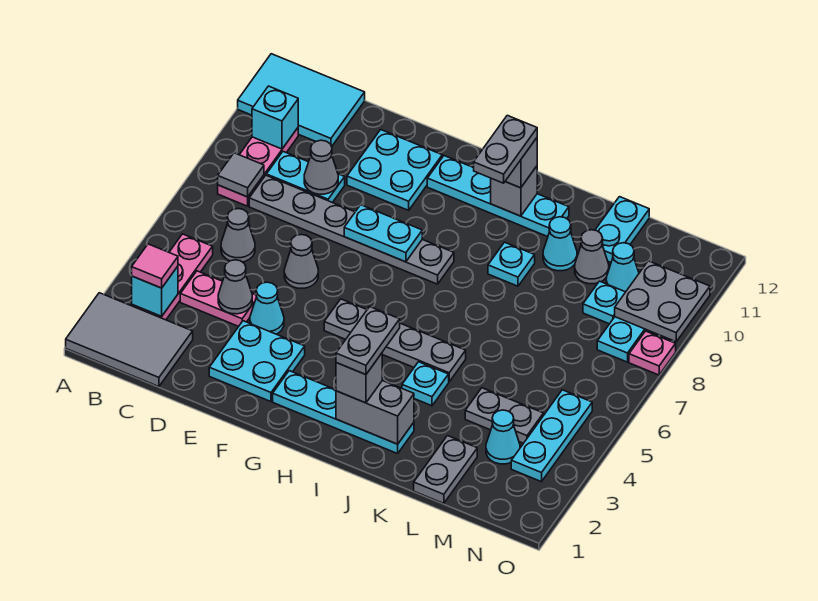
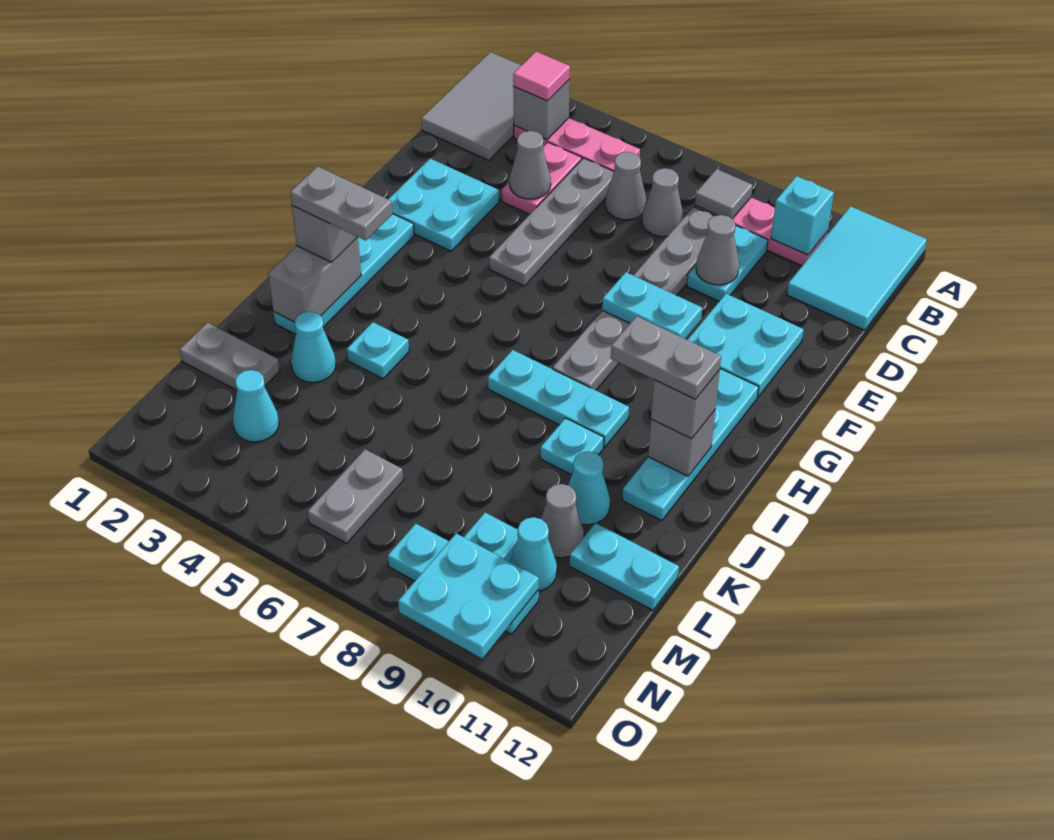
cyan 1x1 brick [132,266,178,316] -> grey 1x1 brick [513,79,570,140]
cyan 1x1 cone [250,282,284,334] -> cyan 1x1 cone moved to [291,311,336,382]
grey 1x1 cone [284,235,318,288] -> grey 1x1 cone moved to [642,168,683,237]
cyan 1x2 plate [344,205,422,262] -> cyan 1x2 plate turned to [602,272,702,339]
grey 1x4 plate [324,299,466,382] -> grey 1x4 plate moved to [489,158,614,286]
grey 1x2 plate [465,388,543,443] -> grey 1x2 plate moved to [308,449,403,543]
cyan 1x3 plate [511,390,592,482] -> cyan 1x3 plate moved to [488,350,629,447]
grey 2x2 plate [615,261,710,342] -> cyan 2x2 plate [398,533,539,658]
pink 1x1 plate [629,331,676,375] -> none

